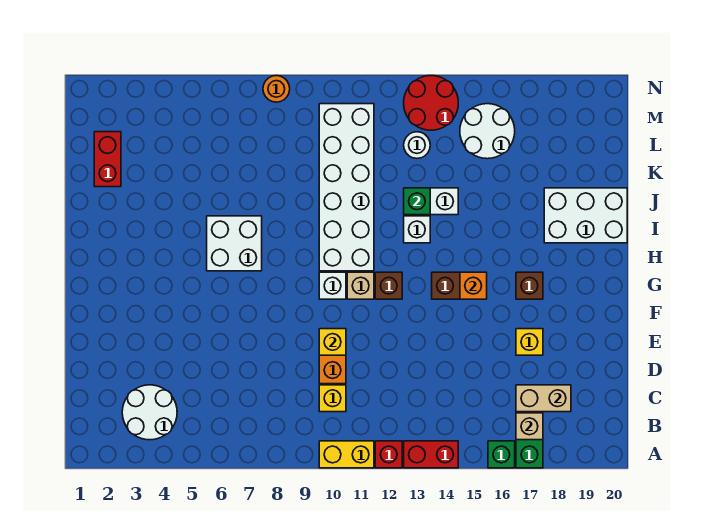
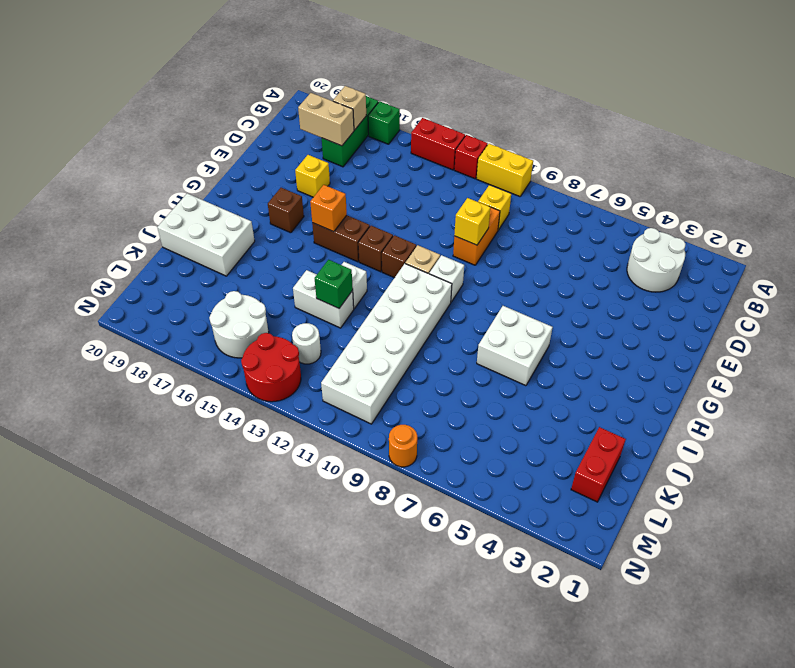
none -> brown 1x1 brick [358,226,393,272]

